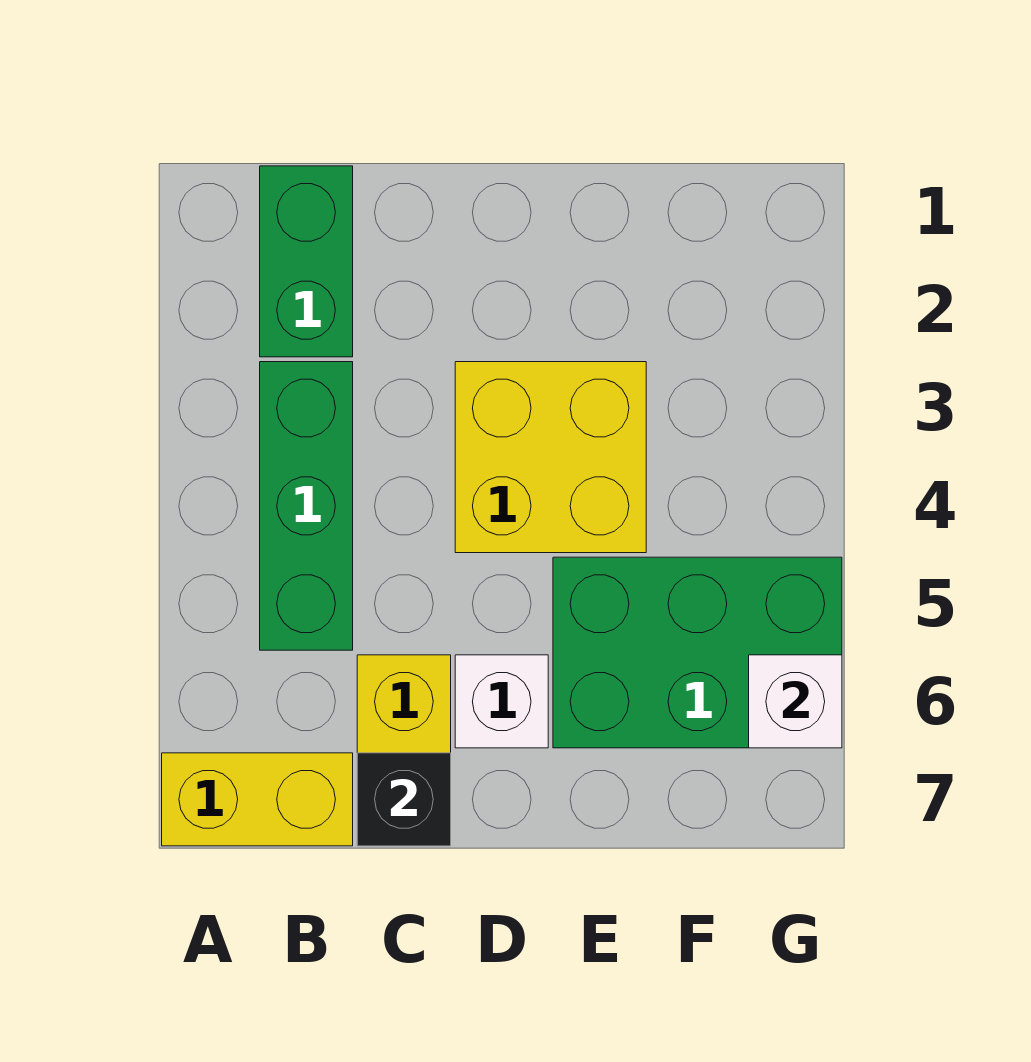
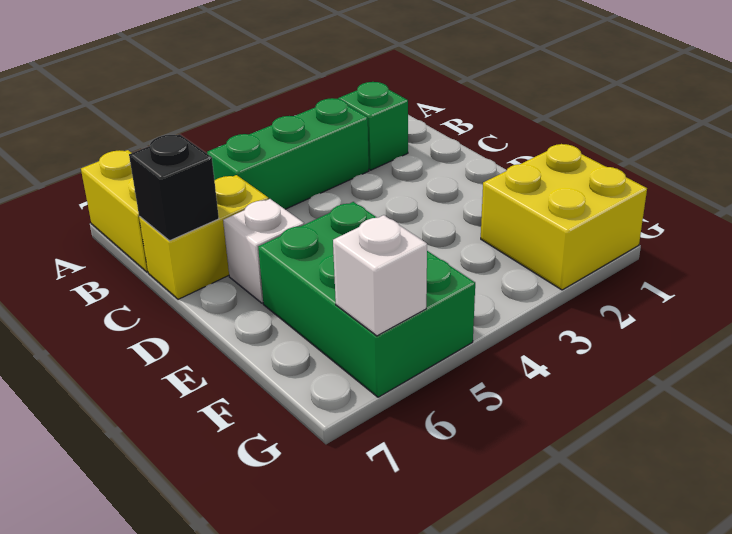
green 1x2 brick [260,166,353,357] -> green 1x1 brick [338,82,408,170]
yellow 2x2 brick [455,362,646,553] -> yellow 2x2 brick moved to [481,144,647,290]

